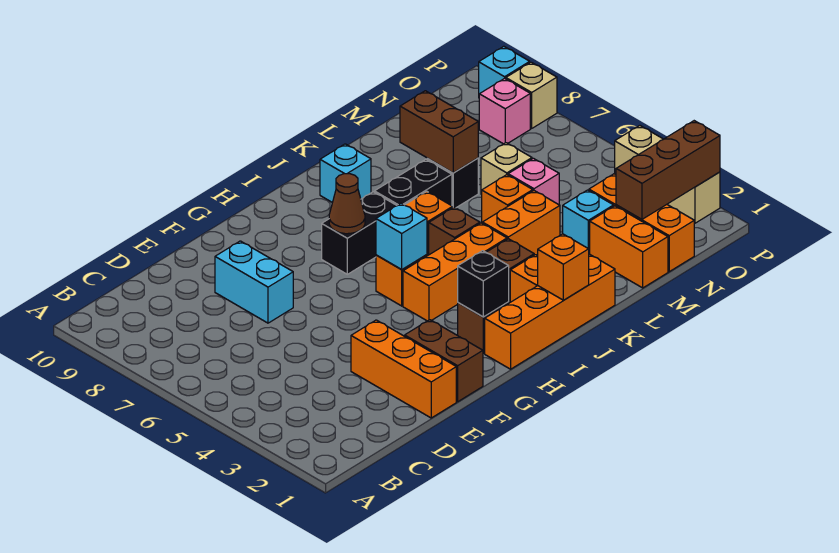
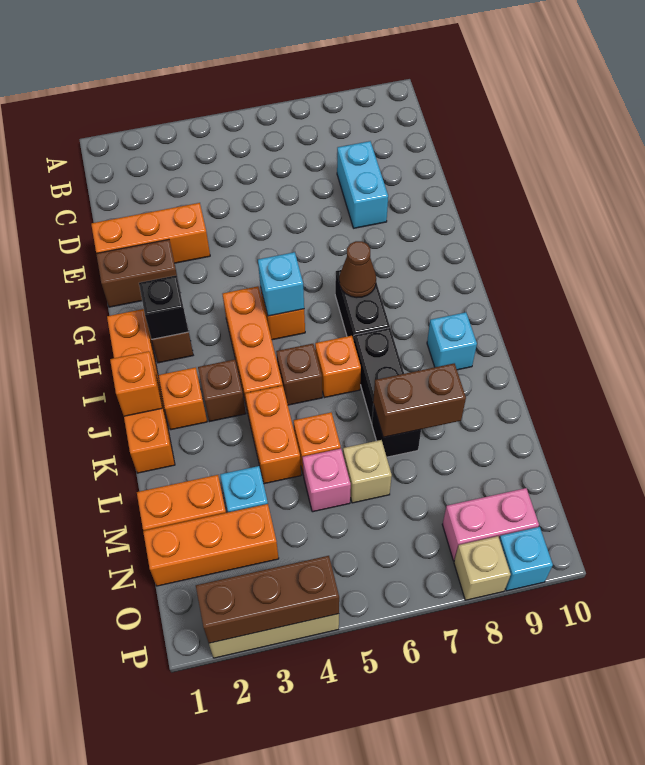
cyan 1x2 brick [215,241,293,323] -> cyan 1x2 brick turned to [337,141,388,228]
brown 1x3 brick [616,121,720,219] -> brown 1x3 brick turned to [196,556,339,643]
pink 1x1 brick [479,78,530,144] -> pink 1x2 brick [442,488,539,561]

